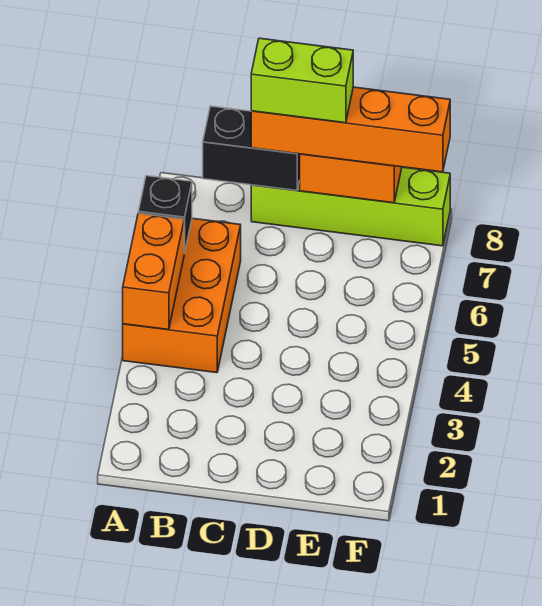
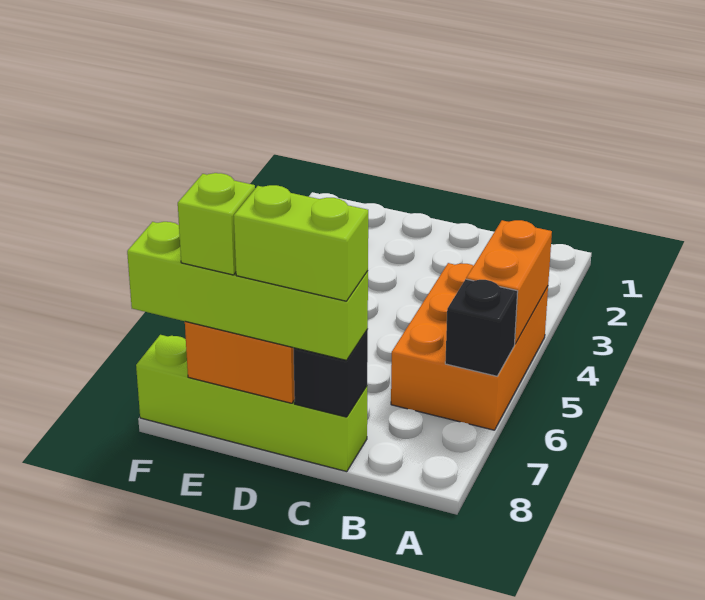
black 1x2 brick [203,106,300,191] -> black 1x1 brick [293,330,368,417]
orange 1x4 brick [251,87,450,172] -> lime 1x4 brick [127,222,368,360]
none -> lime 1x1 brick [178,173,255,275]

